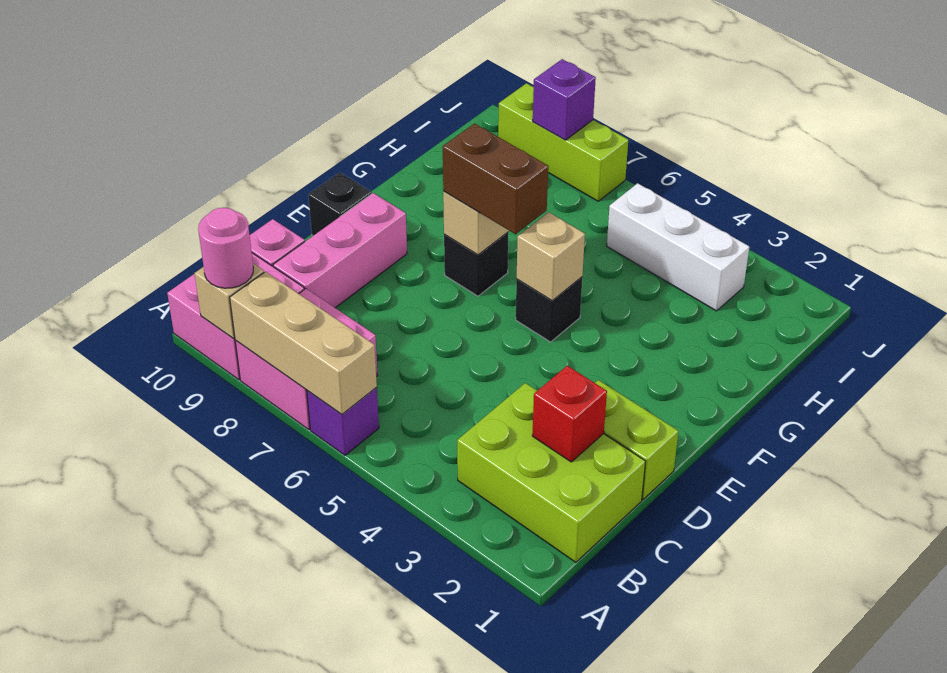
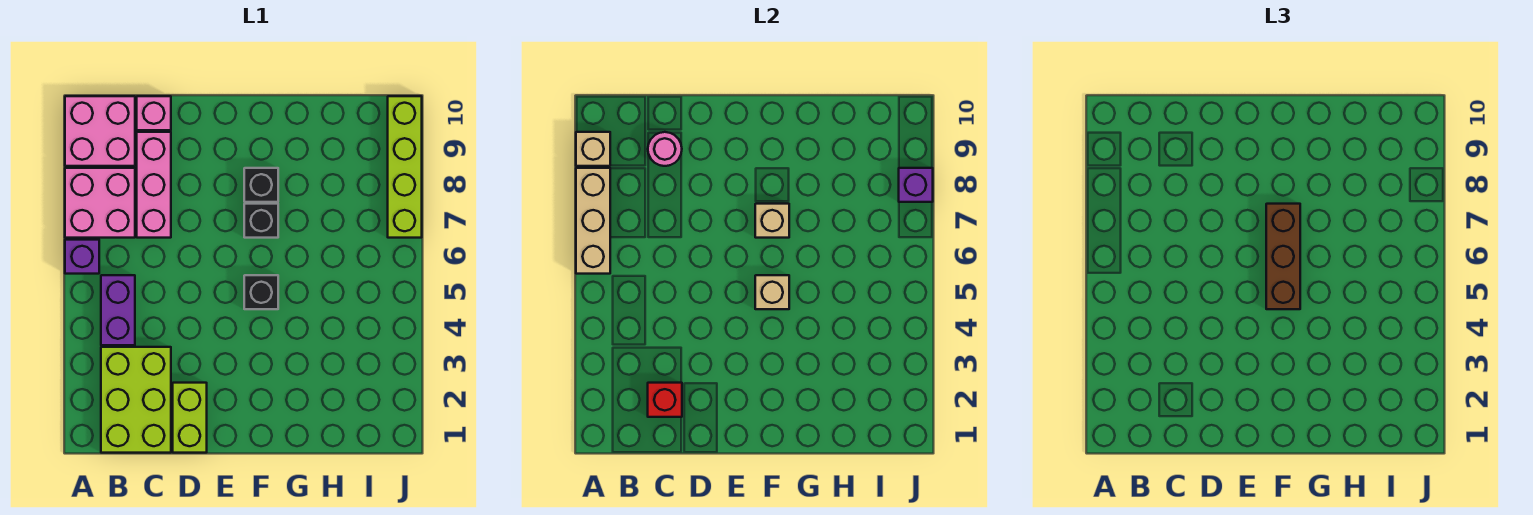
pink 1x1 round brick [198,208,253,288] -> pink 1x1 round brick moved to [648,132,682,166]
none -> purple 1x2 brick [101,275,135,345]
pink 1x3 brick [273,193,407,308] -> pink 1x3 brick turned to [137,132,171,238]
black 1x1 brick [308,172,372,236] -> black 1x1 brick moved to [244,168,278,202]
brown 1x2 brick [443,123,548,234] -> brown 1x3 brick [1266,204,1300,309]
white 1x3 brick [607,183,749,311] -> none
lime 1x3 brick [498,83,628,201] -> lime 1x4 brick [388,96,422,238]

